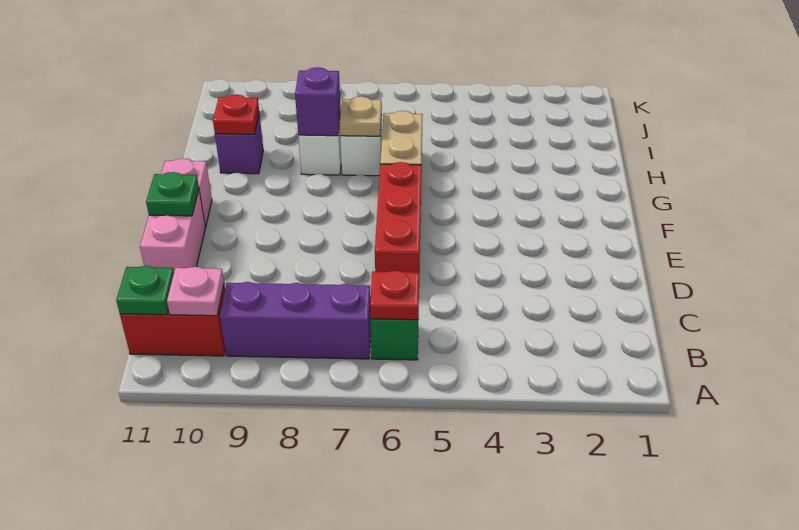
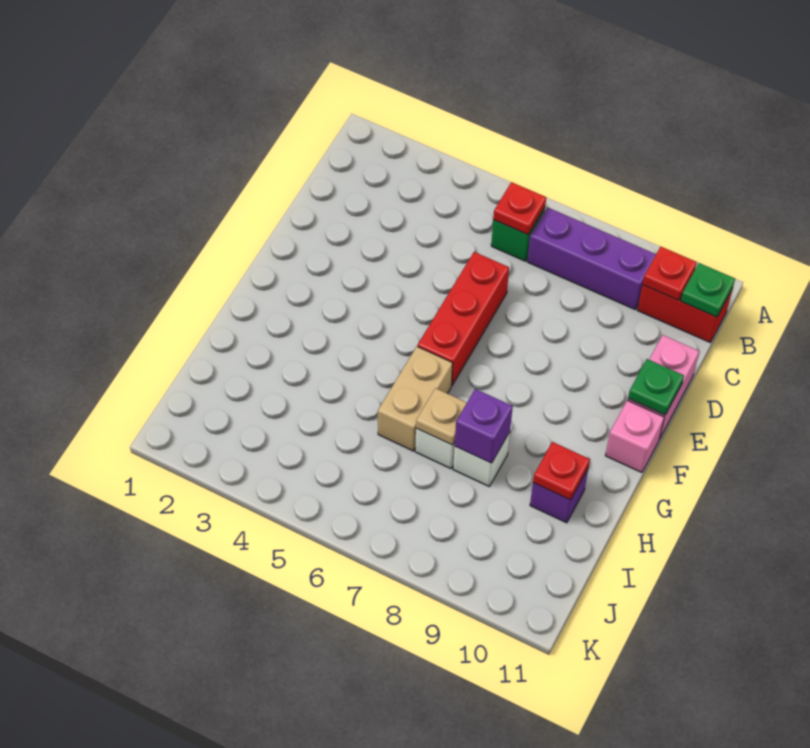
pink 1x1 plate [167,267,224,316] -> red 1x1 plate [643,247,697,300]

